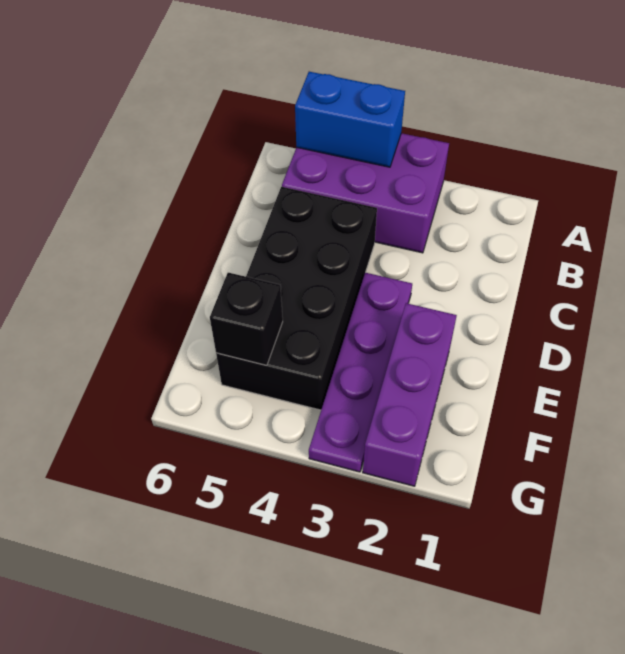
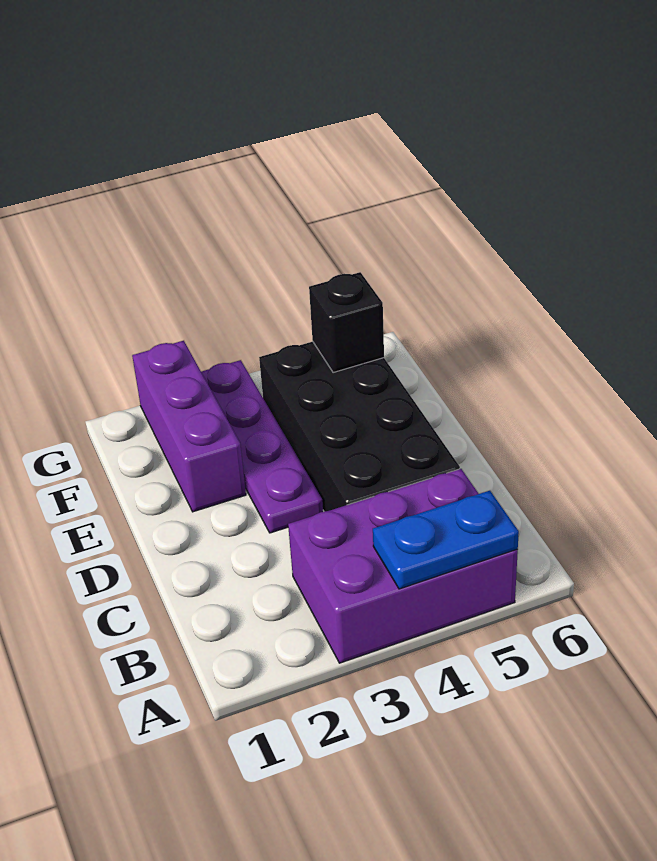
blue 1x2 brick [295,72,405,167] -> blue 1x2 plate [373,491,519,589]

